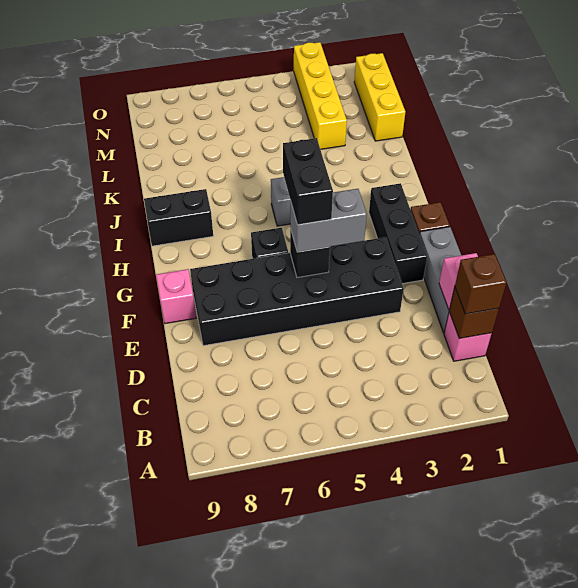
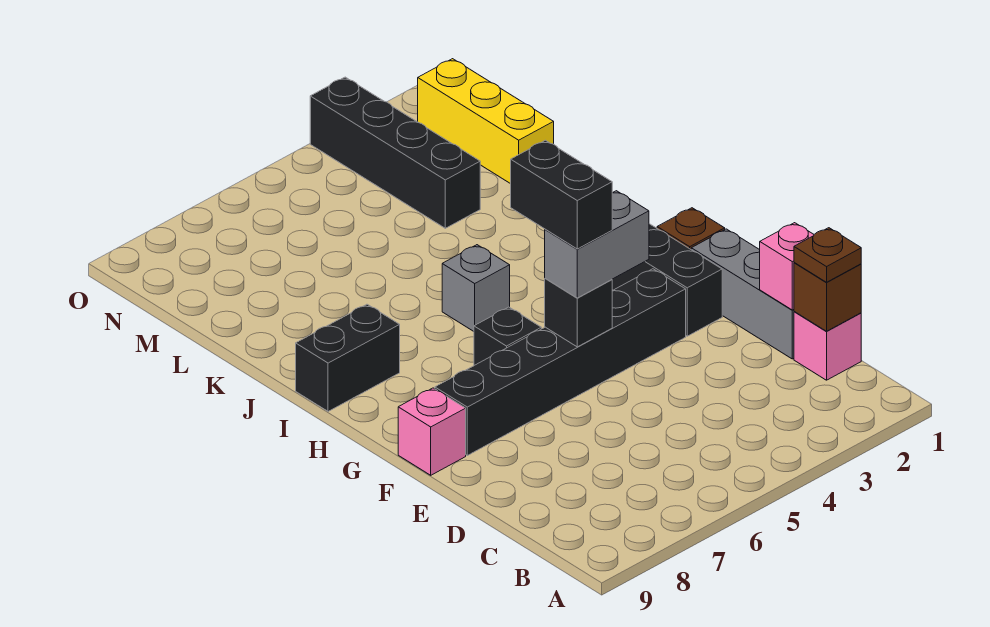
brown 1x1 brick [455,254,507,314] -> brown 1x1 plate [794,228,861,282]
black 2x6 brick [190,237,404,346] -> black 1x6 brick [435,269,686,455]
yellow 1x4 brick [294,42,347,149] -> black 1x4 brick [310,77,480,228]

